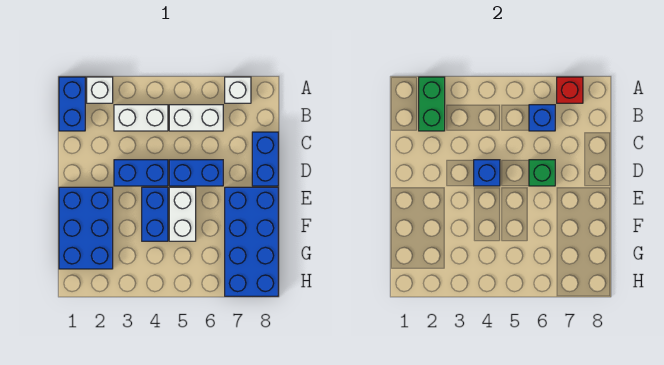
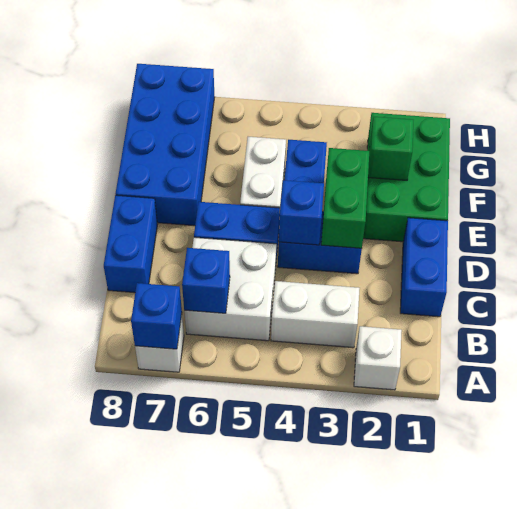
blue 1x2 brick [59,77,85,131] -> blue 1x2 brick moved to [400,218,448,317]
green 1x2 brick [419,77,445,131] -> green 1x2 brick moved to [321,148,369,249]
red 1x1 brick [557,77,583,103] -> blue 1x1 brick [131,283,182,349]
white 1x2 brick [169,105,223,131] -> white 2x2 brick [184,237,276,341]
green 1x1 brick [529,160,555,186] -> green 1x1 brick moved to [368,117,413,180]
blue 2x3 brick [59,187,113,269] -> green 2x3 brick [363,113,450,242]

